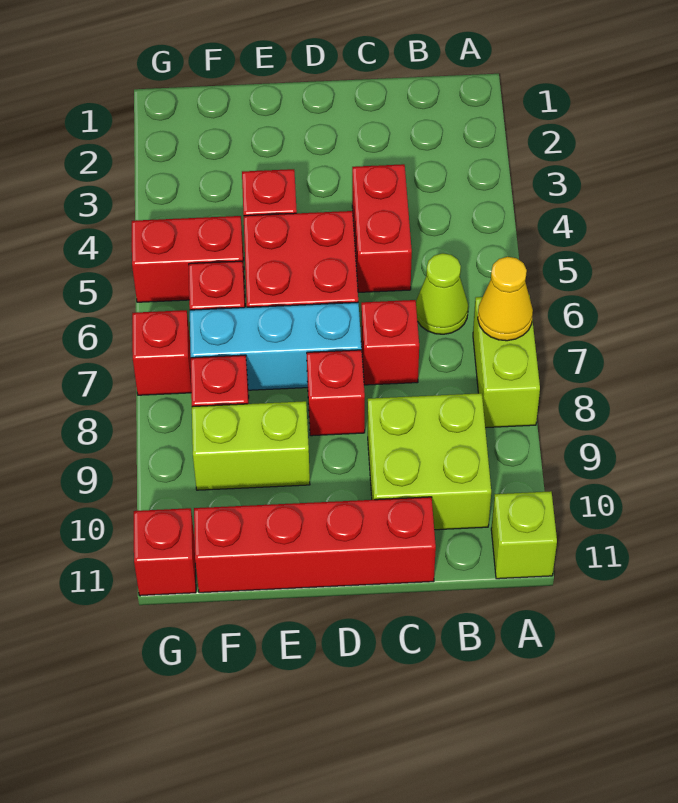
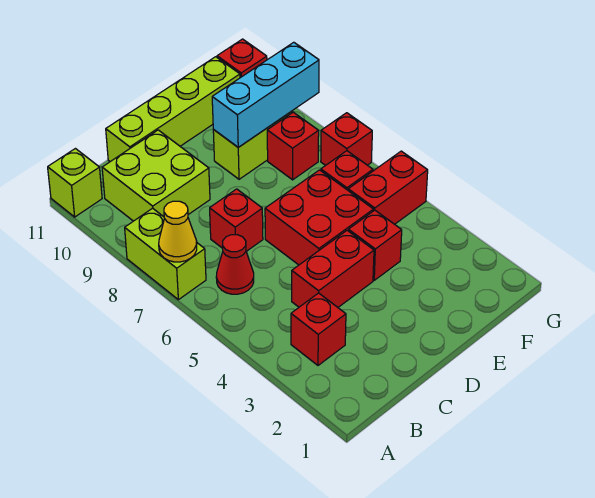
lime 1x1 cone [416,253,468,334] -> red 1x1 cone [216,235,254,294]
red 1x2 brick [352,164,412,292] -> red 1x2 brick turned to [292,230,374,307]
red 1x4 brick [194,497,436,593] -> lime 1x4 brick [106,57,240,162]
cyan 1x3 brick [190,302,362,390] -> cyan 1x3 brick moved to [212,42,319,147]
red 1x1 brick [307,350,365,436] -> red 1x1 brick moved to [291,293,346,365]

